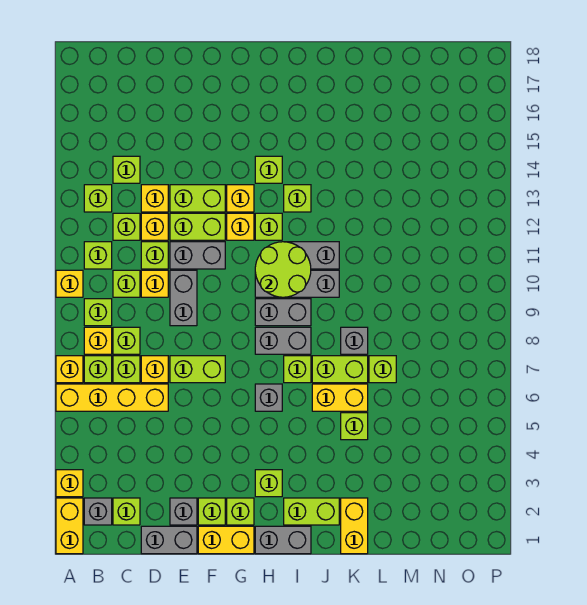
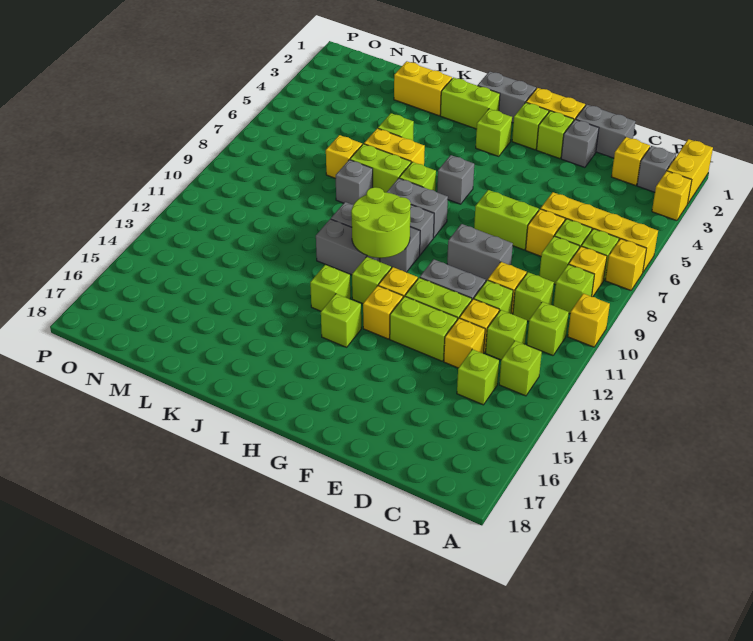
lime 1x1 brick [113,498,140,525] -> yellow 1x1 brick [612,137,650,186]
grey 1x2 brick [170,270,197,326] -> grey 1x2 brick turned to [447,224,513,281]
yellow 1x2 brick [341,498,368,554] -> yellow 1x2 brick turned to [394,61,452,116]
lime 1x1 brick [369,356,396,383] -> yellow 1x1 brick [326,135,362,178]

